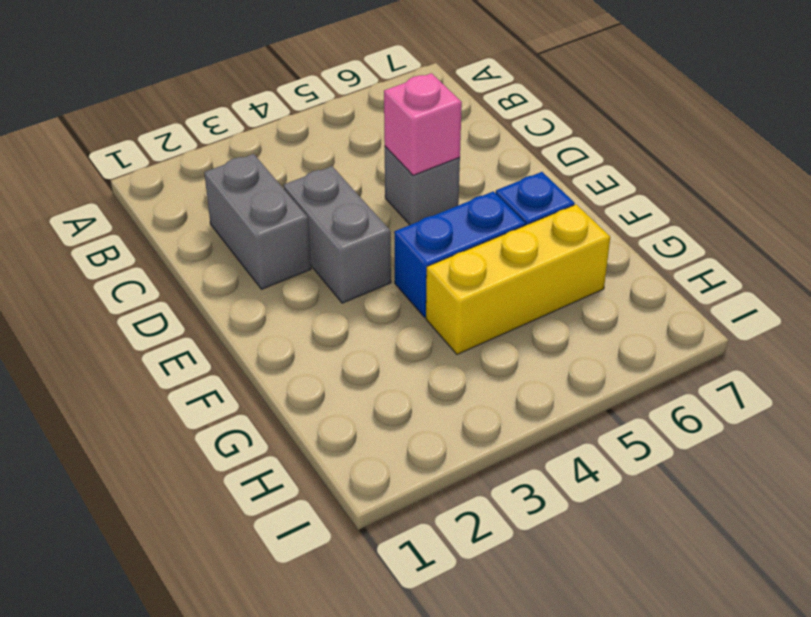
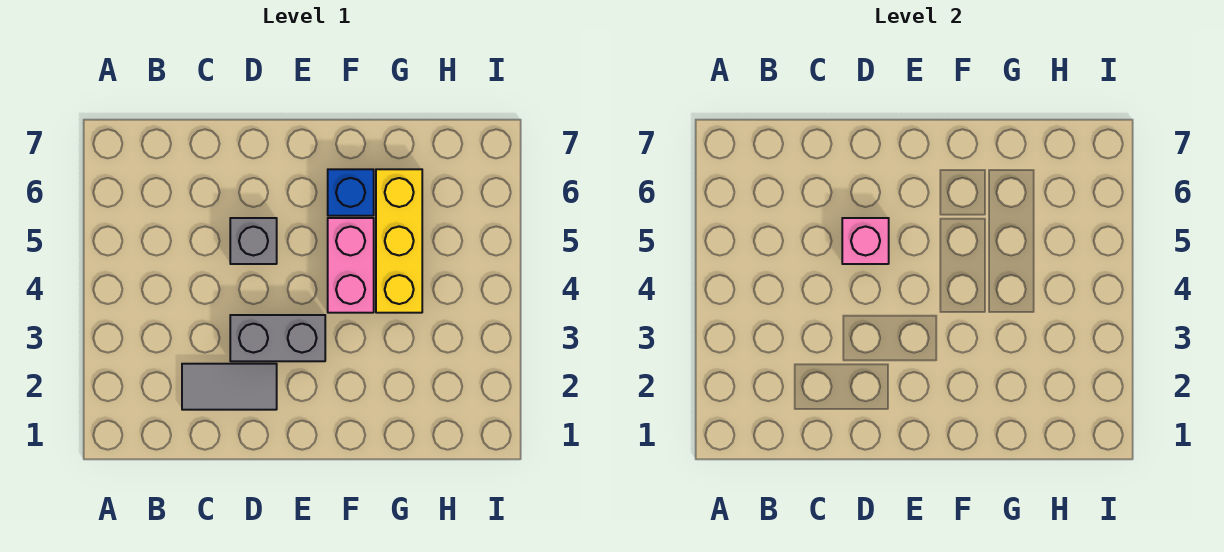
grey 1x2 brick [204,154,311,289] -> grey 1x2 tile [182,364,277,410]
blue 1x2 brick [394,191,525,317] -> pink 1x2 brick [328,218,374,313]

